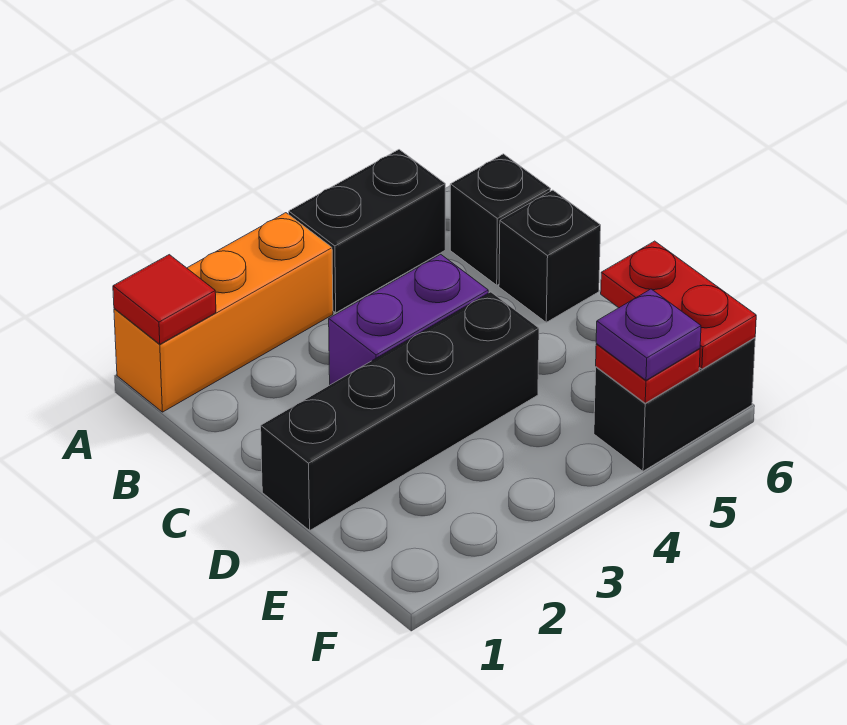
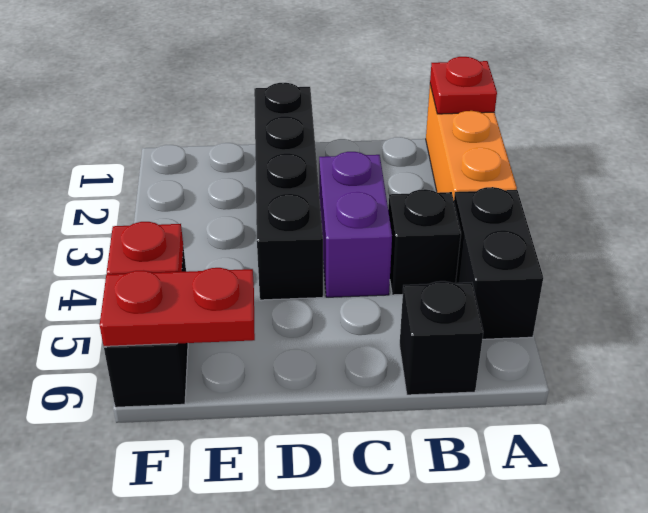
red 1x1 tile [113,255,216,344] -> red 1x1 plate [430,57,497,114]
black 1x1 brick [499,190,601,322] -> black 1x1 brick moved to [388,189,461,295]
purple 1x1 plate [596,289,701,380] -> none

